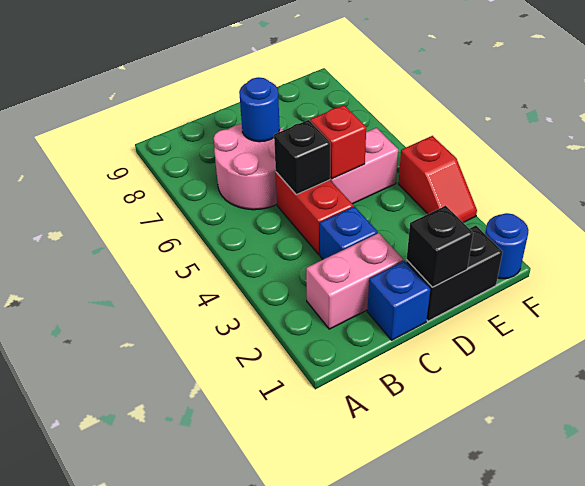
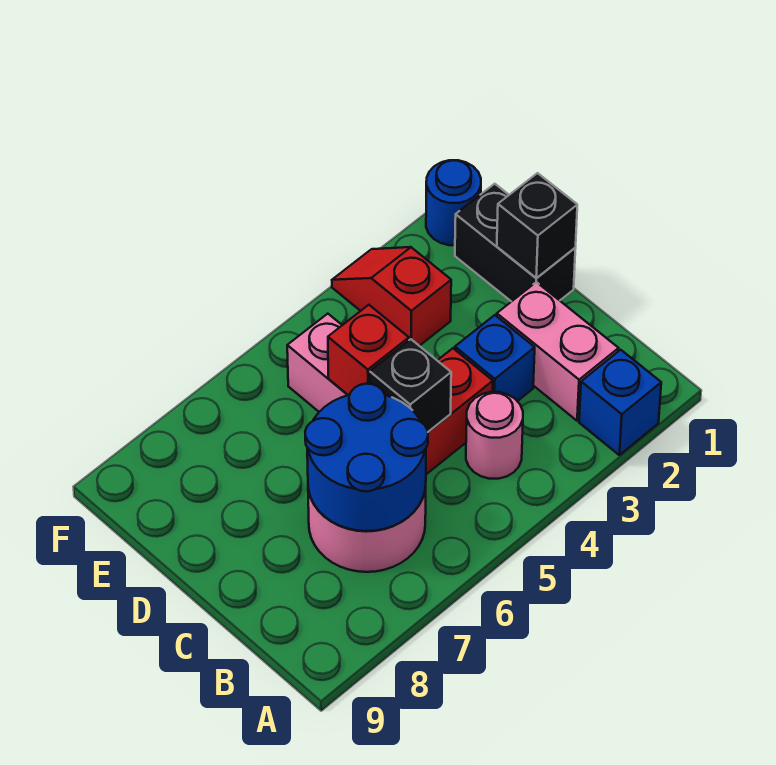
none -> pink 1x1 round brick [466,392,523,479]
blue 1x1 brick [367,261,430,340] -> blue 1x1 brick moved to [579,350,661,455]
blue 1x1 round brick [239,77,280,142] -> blue 2x2 round brick [305,384,428,531]
red 1x2 slope [398,136,477,223] -> red 1x2 slope turned to [332,247,451,346]

